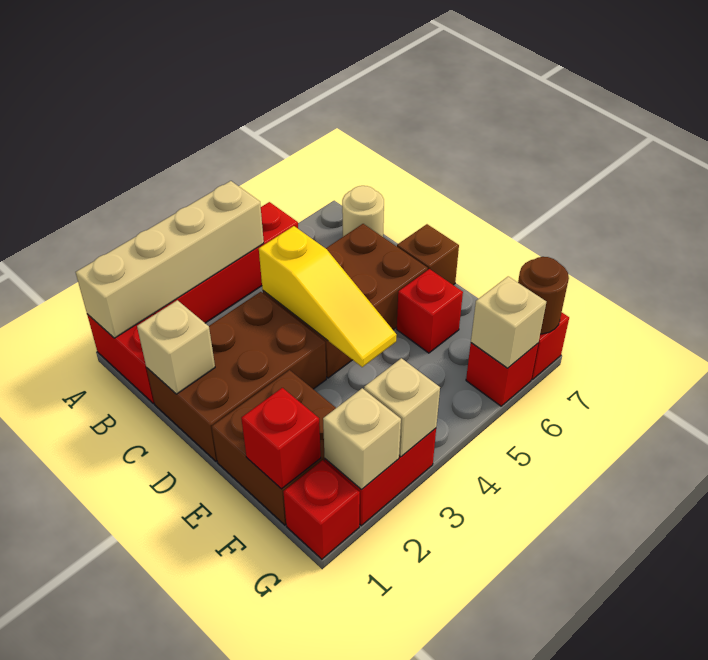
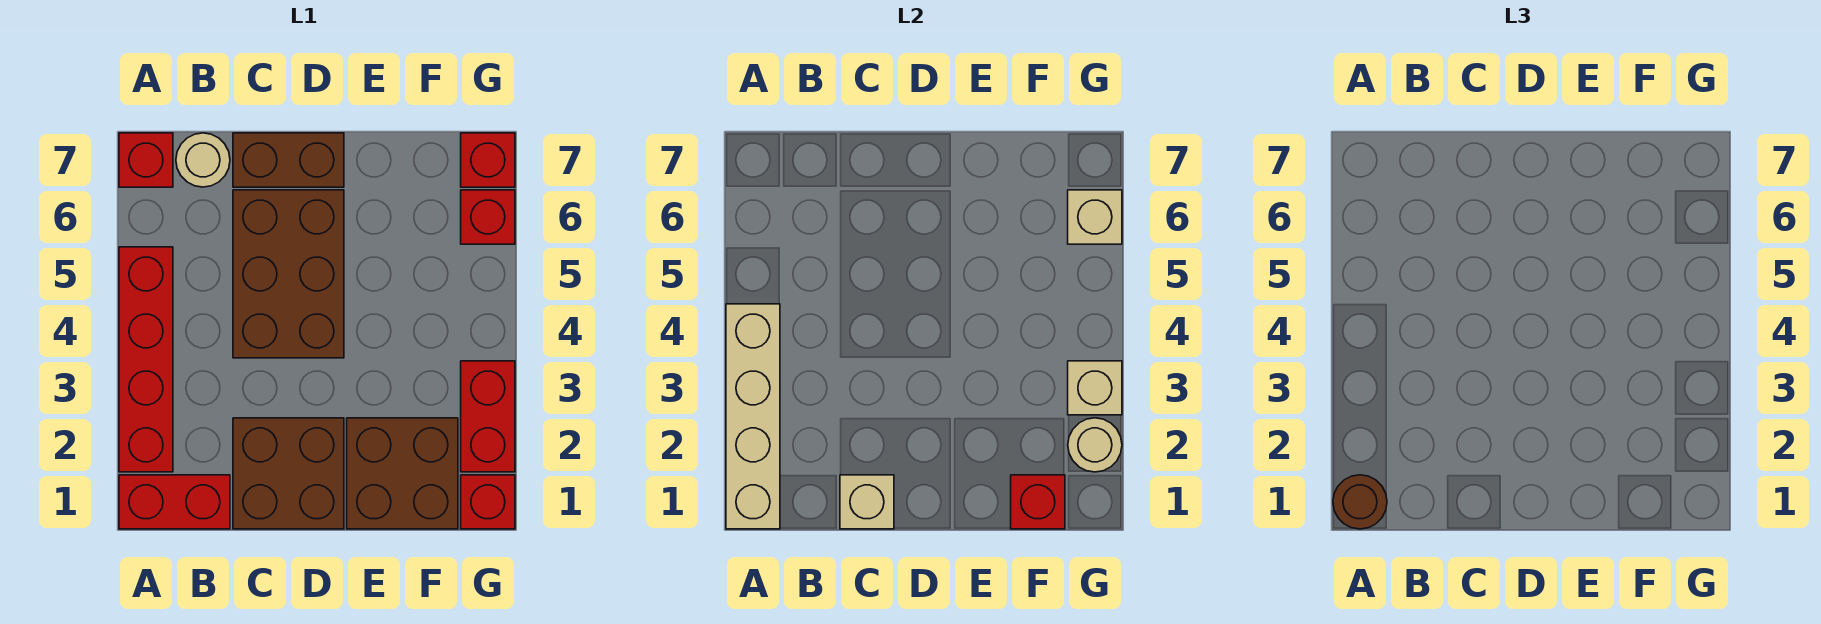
brown 2x3 brick [147,292,326,461] -> brown 2x2 brick [233,418,344,529]
yellow 1x3 slope [259,226,396,367] -> none
brown 1x1 brick [397,224,459,285] -> brown 1x2 brick [233,133,344,187]
red 1x1 brick [397,269,463,353] -> red 1x1 brick moved to [119,133,173,187]
tan 1x1 brick [323,388,401,489] -> tan 1x1 round brick [1068,418,1122,472]
brown 1x1 round brick [518,257,569,334] -> brown 1x1 round brick moved to [1333,475,1387,529]

